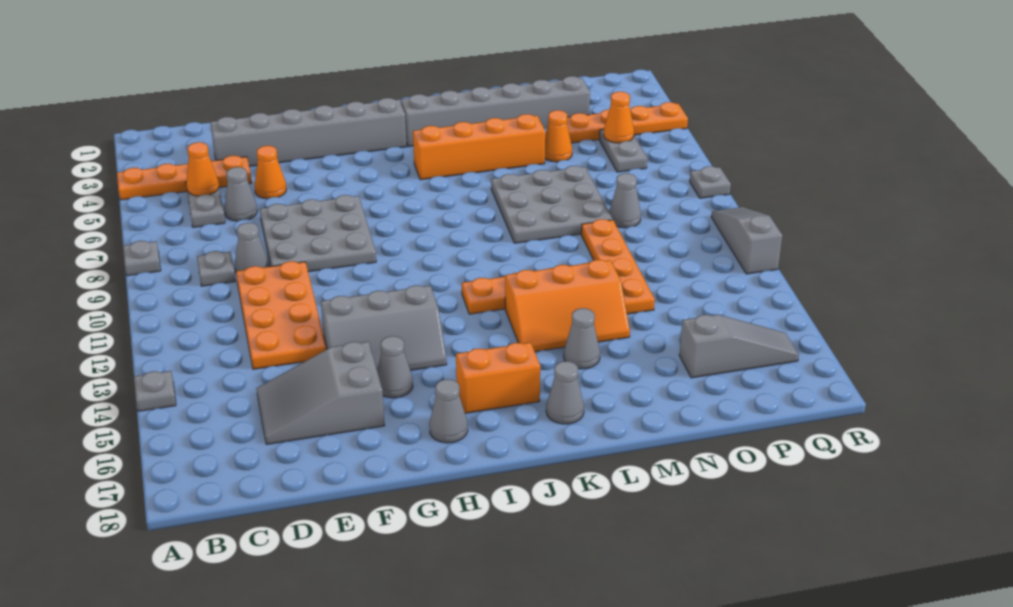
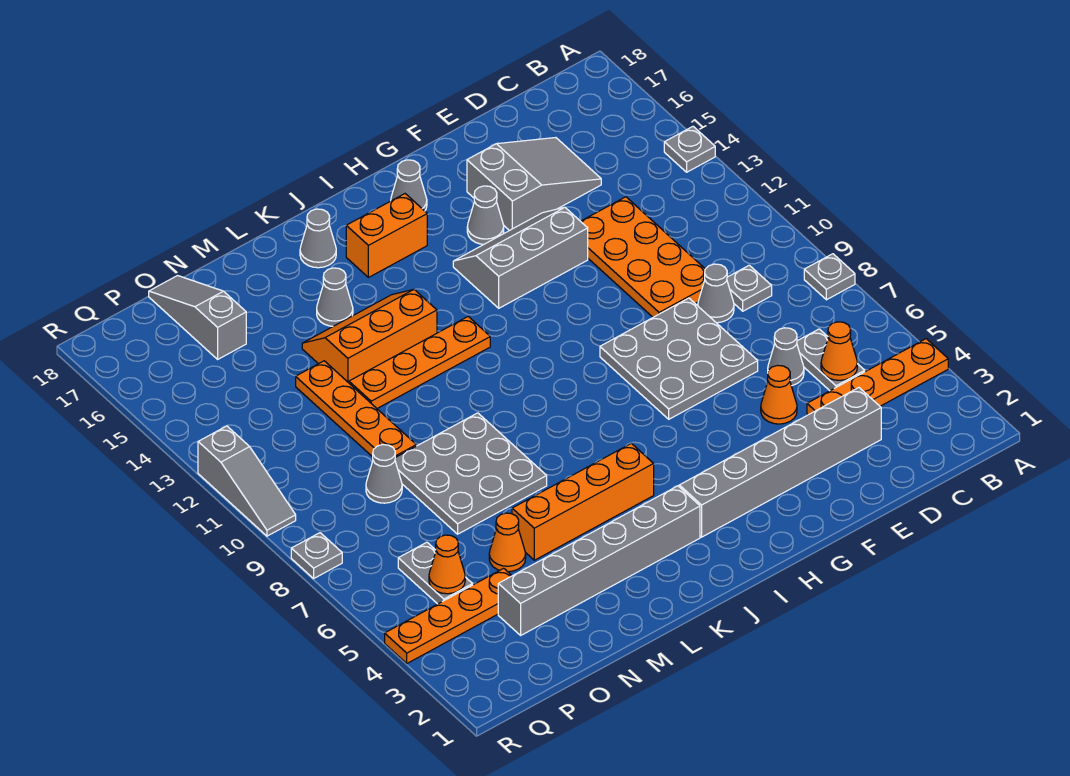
grey 1x3 slope [679,315,799,378] -> grey 1x3 slope turned to [149,276,246,359]

